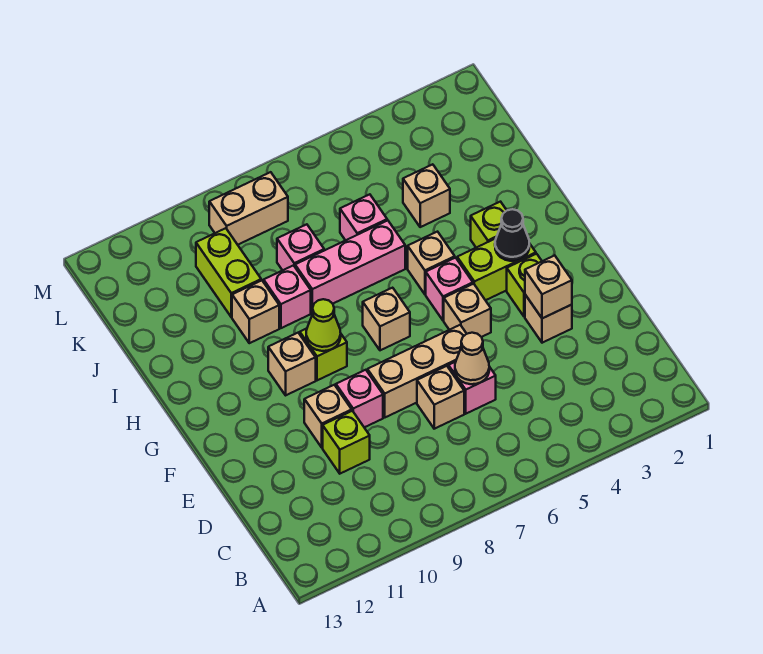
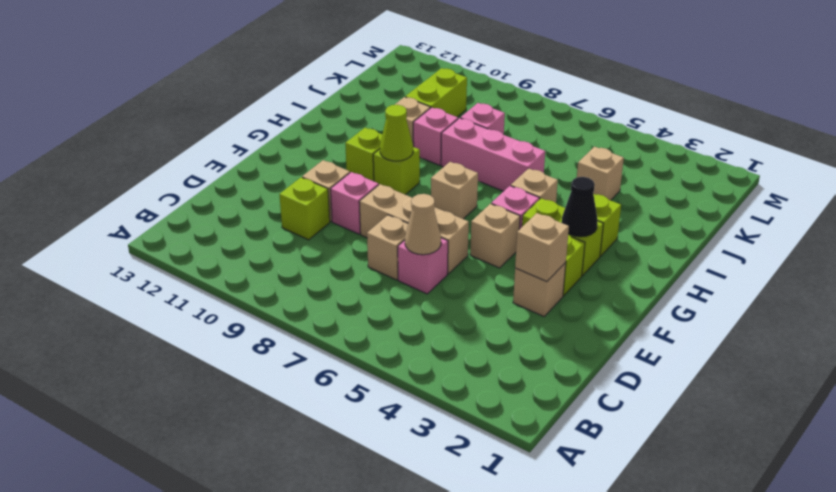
tan 1x1 brick [268,333,316,395] -> lime 1x1 brick [345,128,382,181]
pink 1x1 brick [340,194,387,240] -> none
tan 1x2 brick [209,172,288,245] -> none

